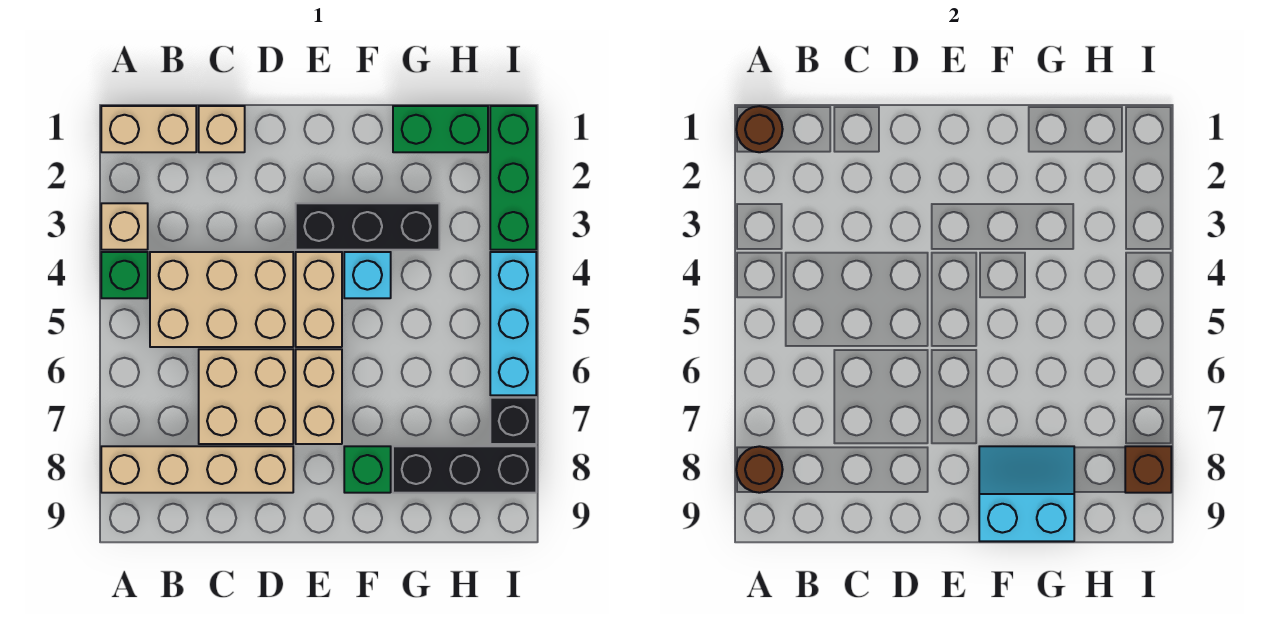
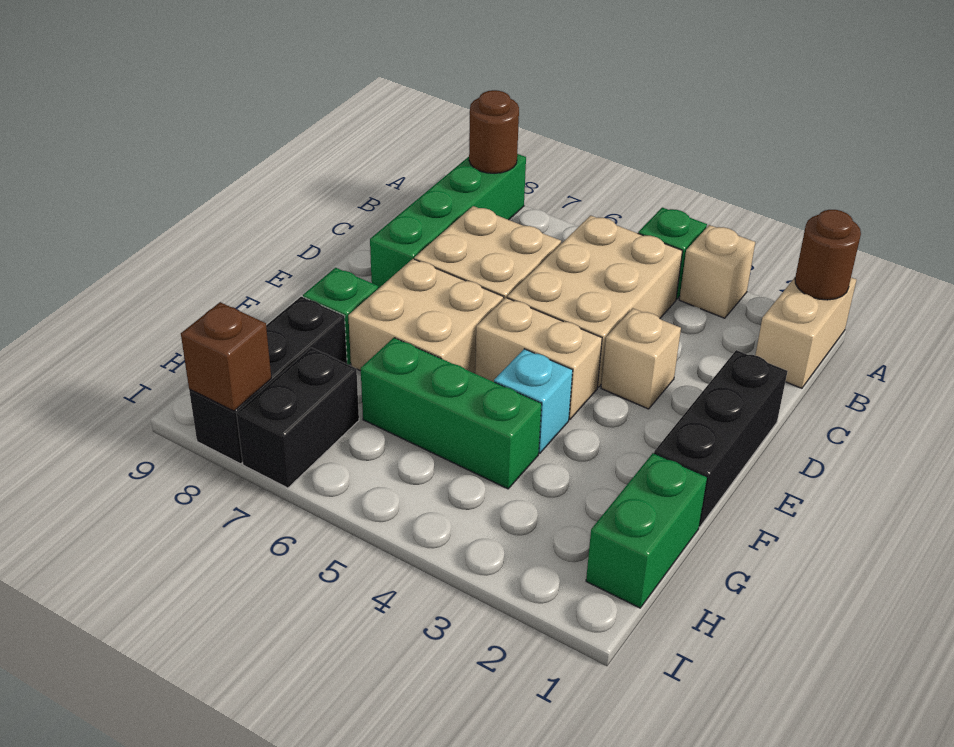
tan 1x4 brick [101,446,293,493] -> green 1x4 brick [370,154,526,289]
tan 1x1 brick [199,106,245,152] -> tan 1x1 brick moved to [601,308,681,409]
black 1x3 brick [296,203,439,250] -> black 1x3 brick moved to [654,350,788,527]
tan 1x2 brick [296,349,342,444] -> tan 2x2 brick [348,259,503,373]
cyan 2x2 slope [979,446,1074,541] -> none
green 1x3 brick [490,106,536,250] -> green 1x3 brick moved to [361,338,542,489]
cyan 1x3 brick [490,252,536,395] -> none
black 1x1 brick [490,398,536,444] -> black 1x2 brick [236,348,359,488]

